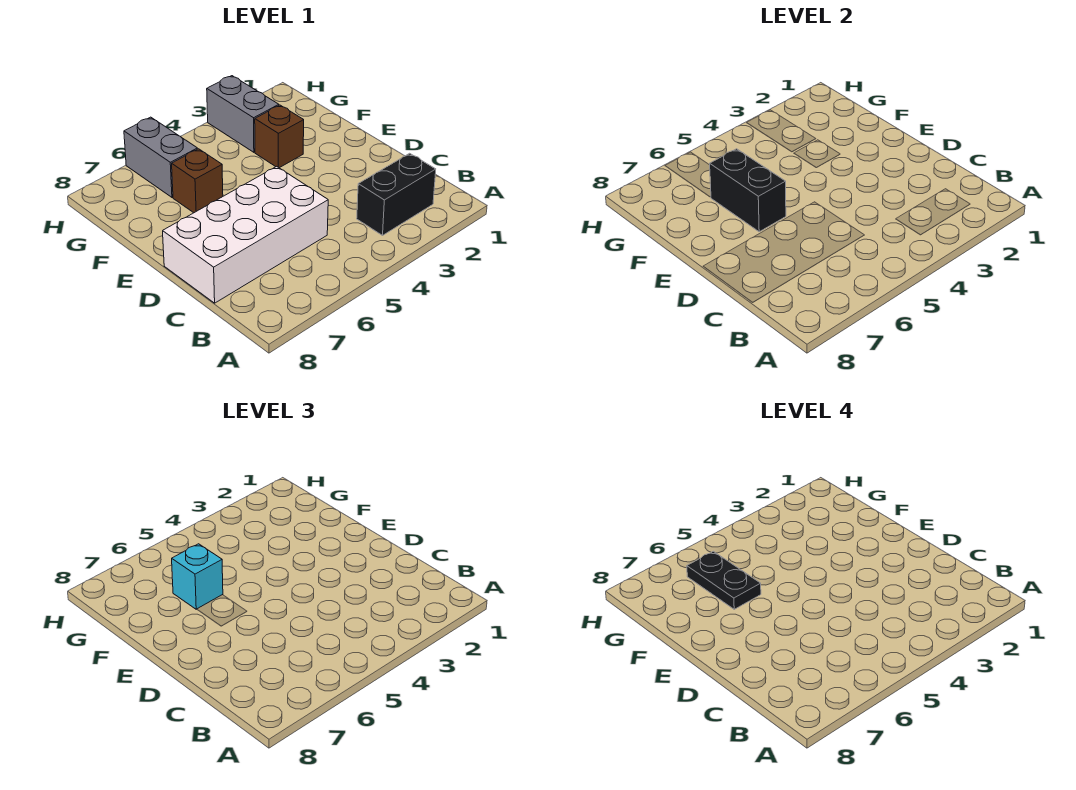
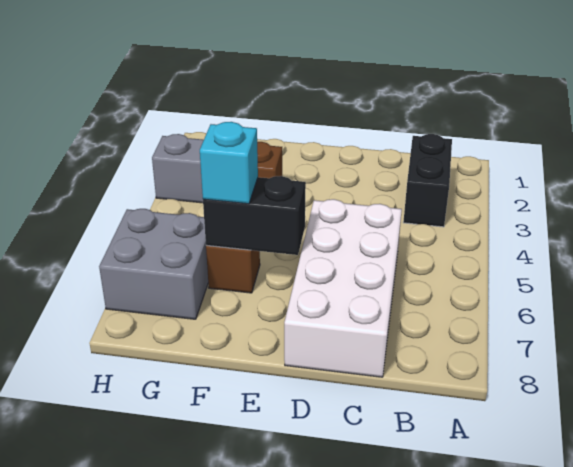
black 1x2 plate [687,551,761,609] -> none
grey 1x2 brick [124,117,197,197] -> grey 2x2 brick [99,209,208,319]

